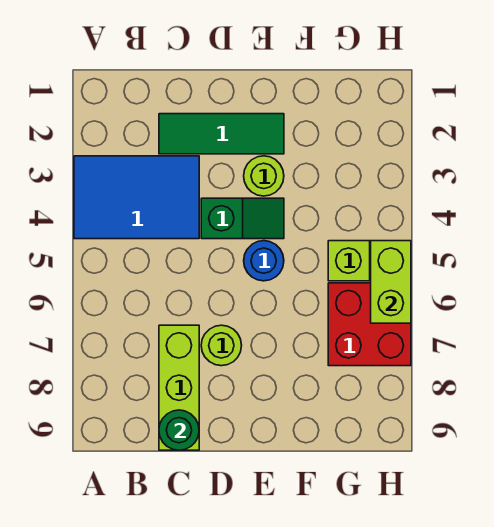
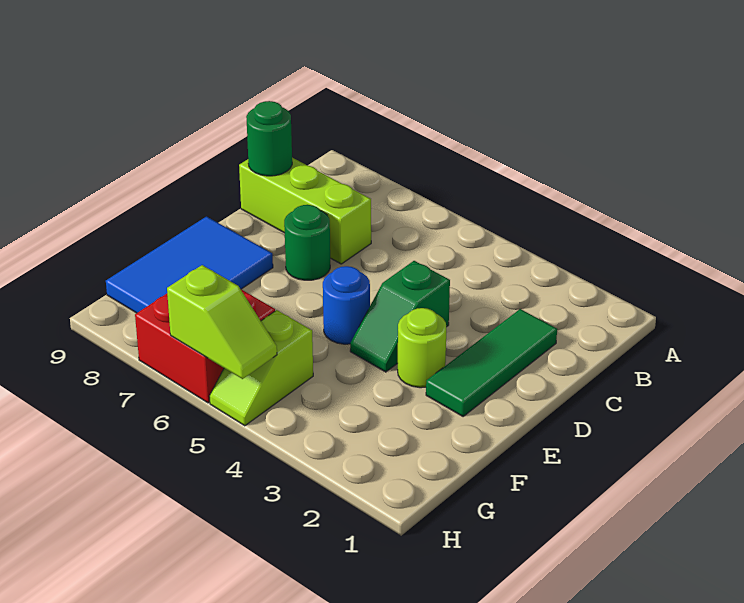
blue 2x3 tile [74,156,199,239] -> blue 2x3 tile moved to [106,217,273,313]
lime 1x1 round brick [201,325,242,366] -> green 1x1 round brick [284,205,330,280]
lime 1x2 brick [371,241,411,323] -> lime 1x2 slope [167,265,277,379]

